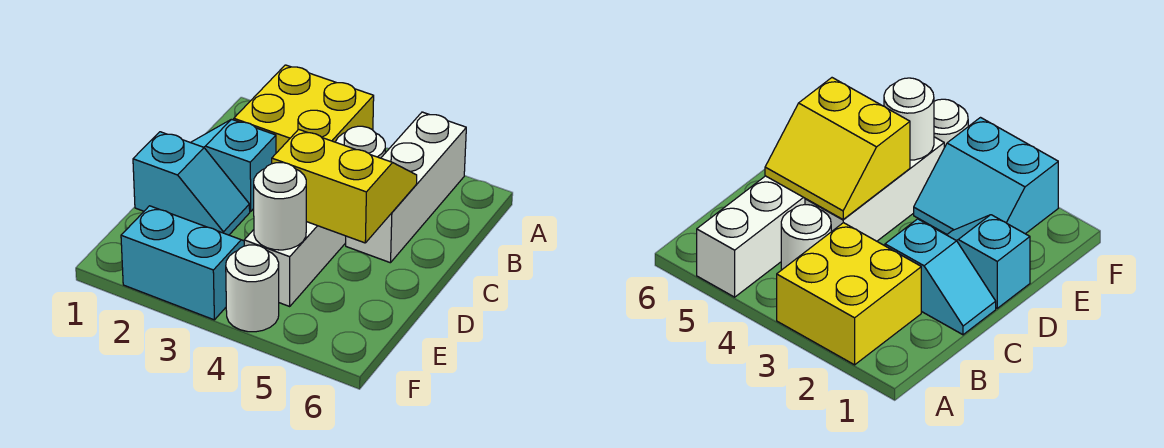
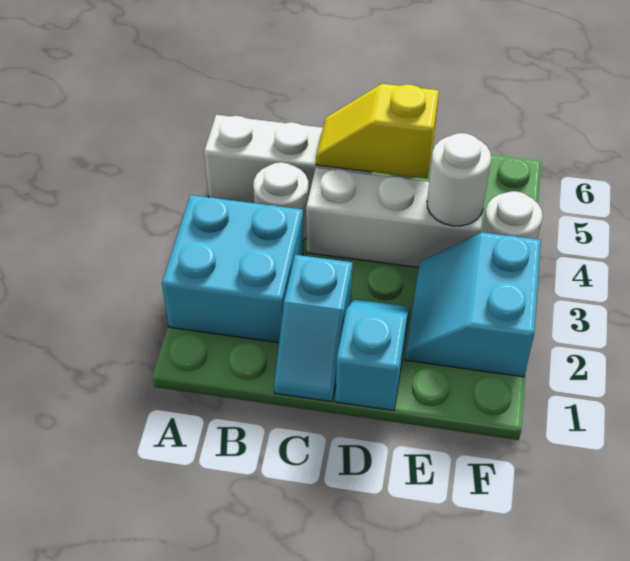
yellow 2x2 brick [234,65,374,153] -> cyan 2x2 brick [162,195,303,343]
yellow 2x2 slope [272,129,417,243] -> yellow 1x2 slope [316,84,439,179]

